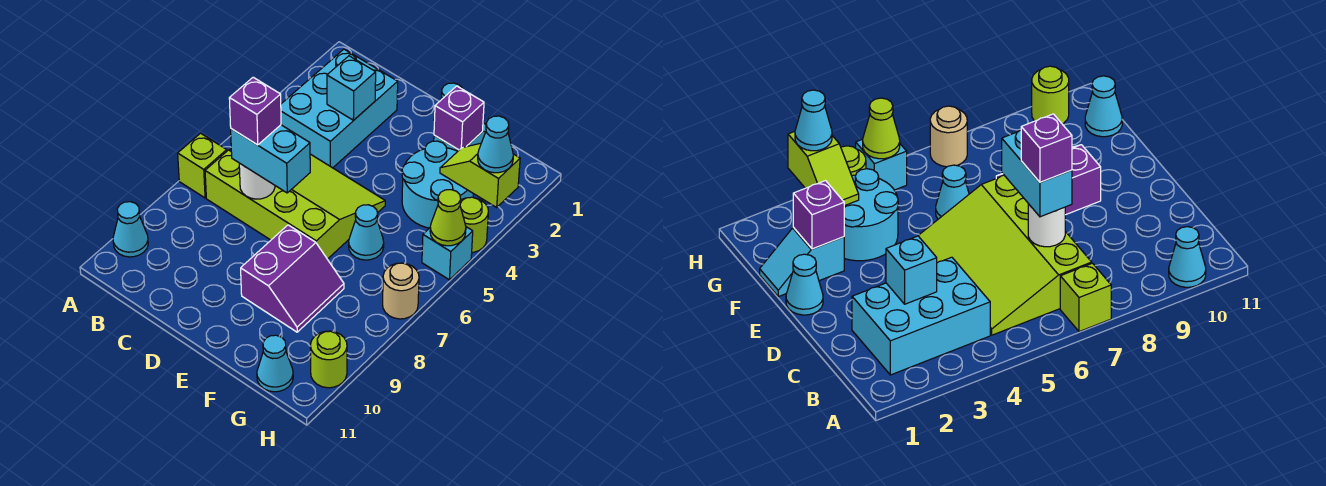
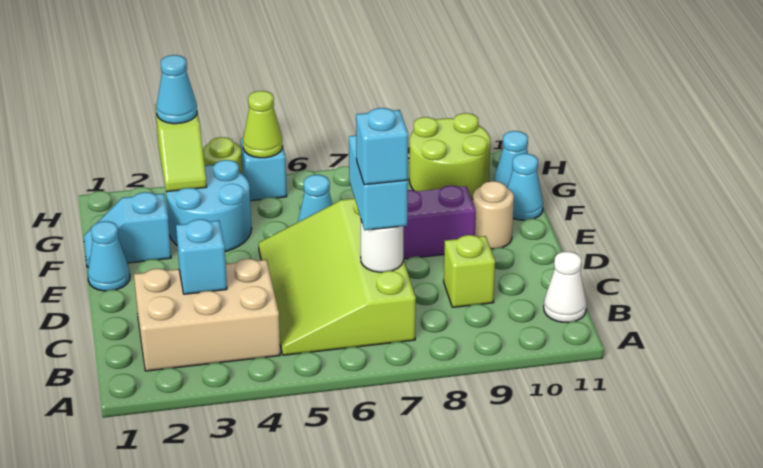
lime 1x1 brick [178,133,227,198] -> lime 1x1 brick moved to [444,235,495,307]
cyan 1x1 cone [113,202,148,257] -> cyan 1x1 cone moved to [508,154,543,220]
cyan 2x3 brick [281,49,398,168] -> tan 2x3 brick [134,259,280,371]
none -> white 1x1 cone [544,252,587,322]
purple 1x1 brick [229,77,281,145] -> cyan 1x1 brick [356,108,408,185]
purple 1x1 brick [434,86,484,150] -> none
tan 1x1 round brick [383,263,419,319] -> tan 1x1 round brick moved to [473,181,514,249]
lime 1x1 round brick [310,331,347,388] -> lime 2x2 round brick [409,113,490,199]

